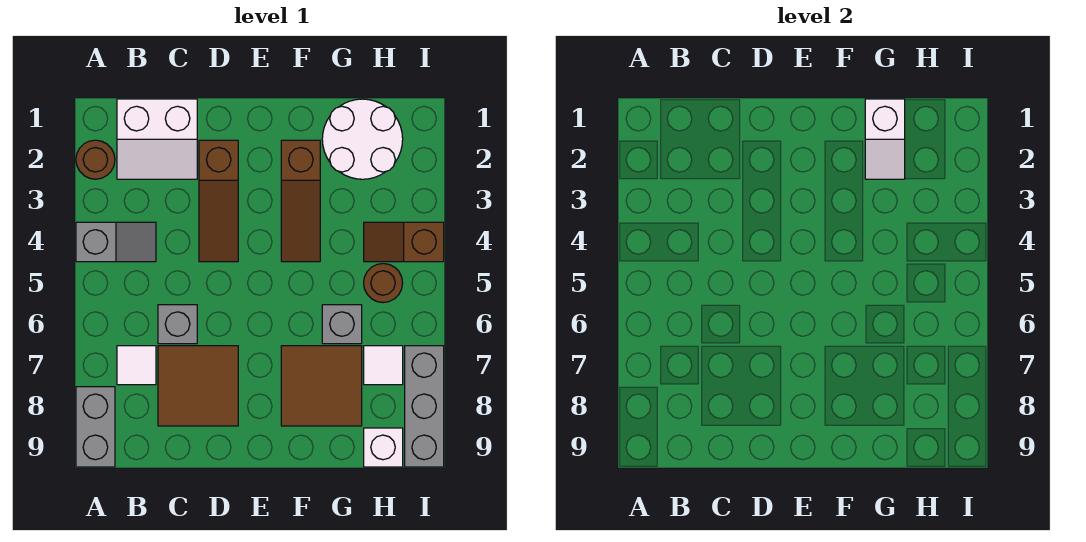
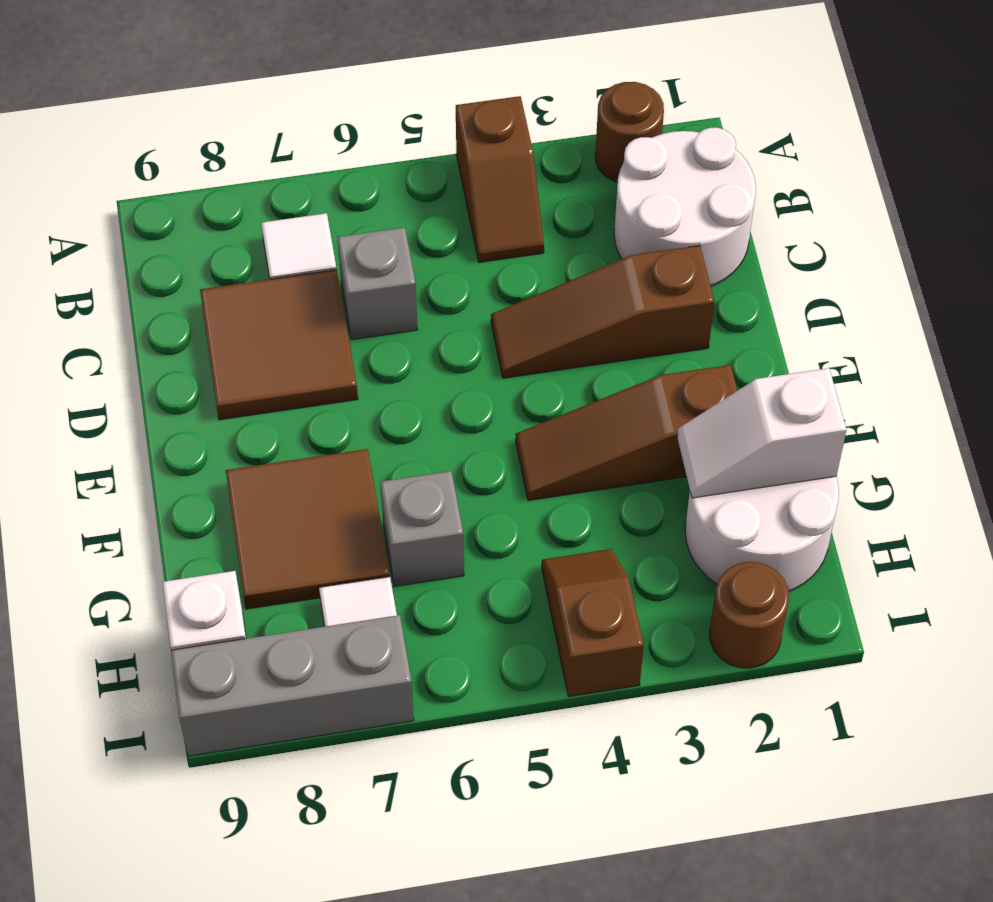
grey 1x2 slope [76,222,156,262] -> brown 1x2 slope [456,96,544,262]
grey 1x2 brick [76,387,115,467] -> none
white 2x2 slope [117,99,197,179] -> white 2x2 round brick [614,128,756,286]
brown 1x1 round brick [364,264,403,303] -> brown 1x1 round brick moved to [709,562,789,668]

